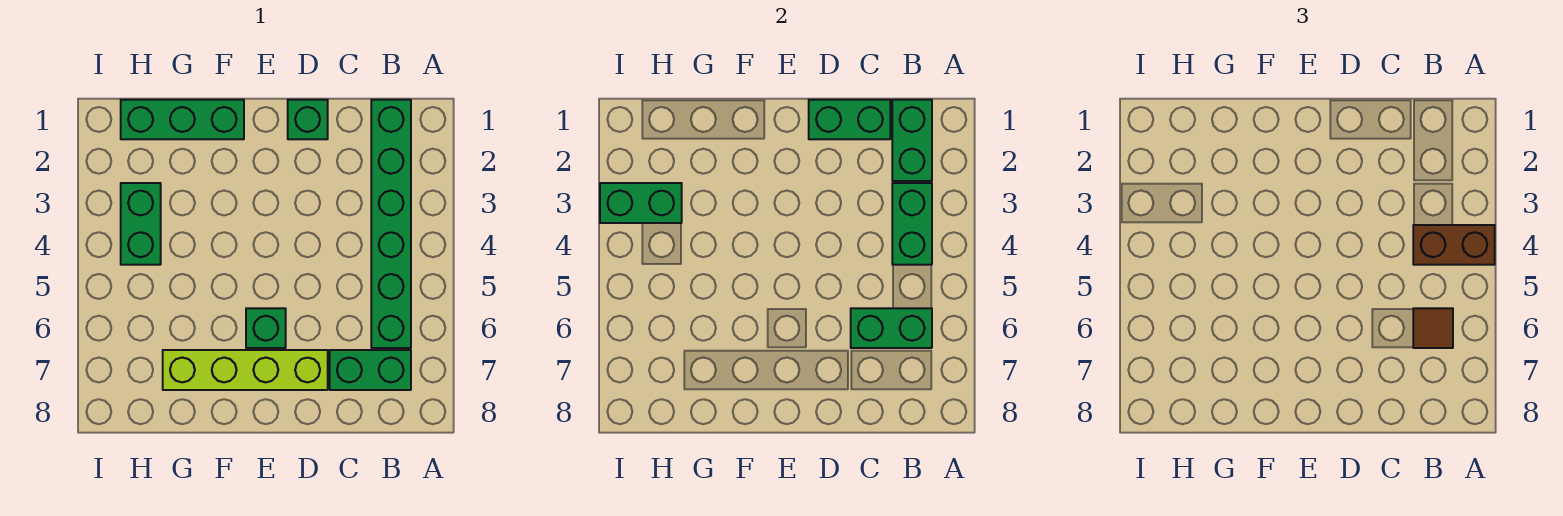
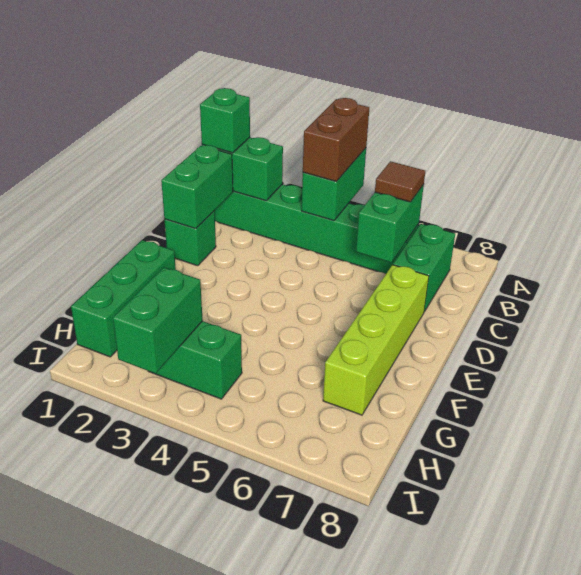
green 1x2 brick [892,183,932,265] -> green 1x2 brick turned to [302,148,366,220]
green 1x1 brick [246,308,286,348] -> green 1x1 brick moved to [200,88,250,153]

